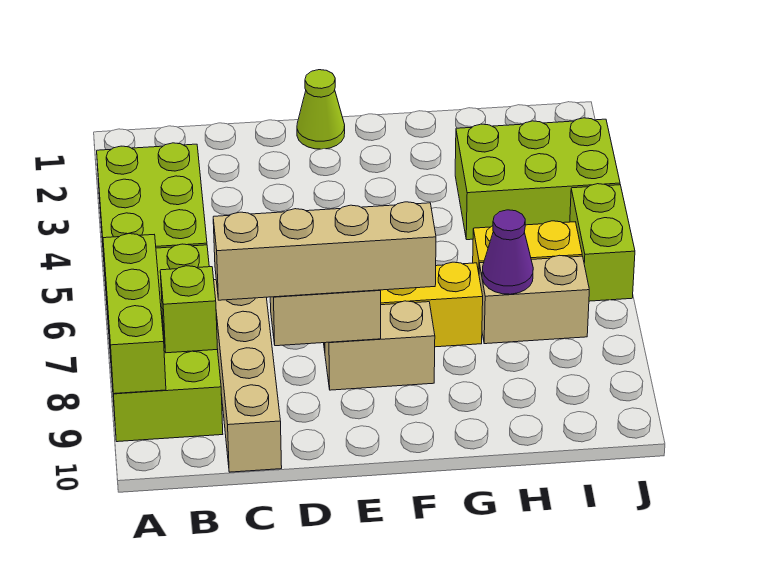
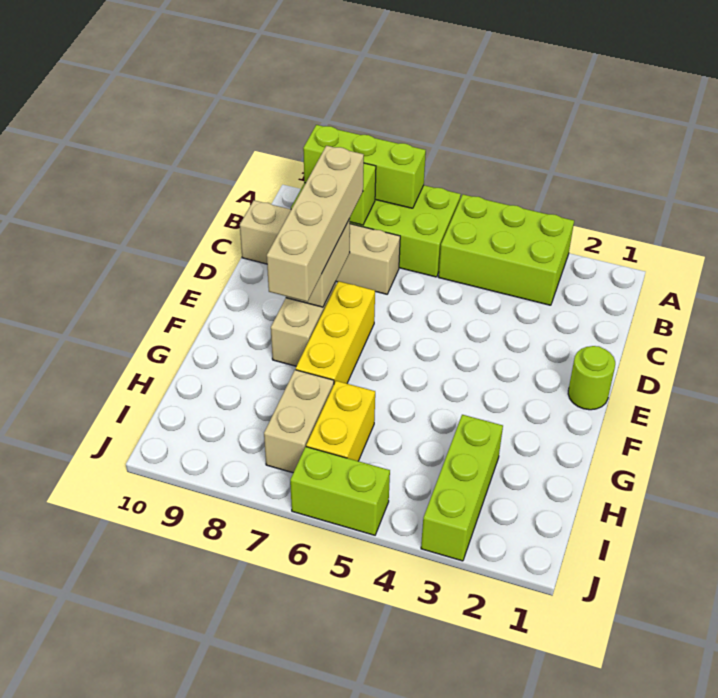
lime 1x1 cone [297,70,345,149] -> lime 1x1 round brick [568,346,615,410]
lime 2x3 brick [455,118,620,240] -> lime 1x3 brick [421,415,503,561]
purple 1x1 cone [482,210,533,294] -> none

